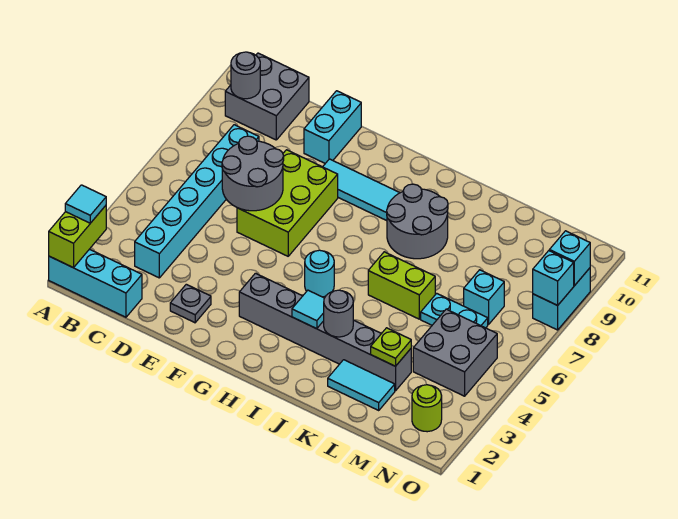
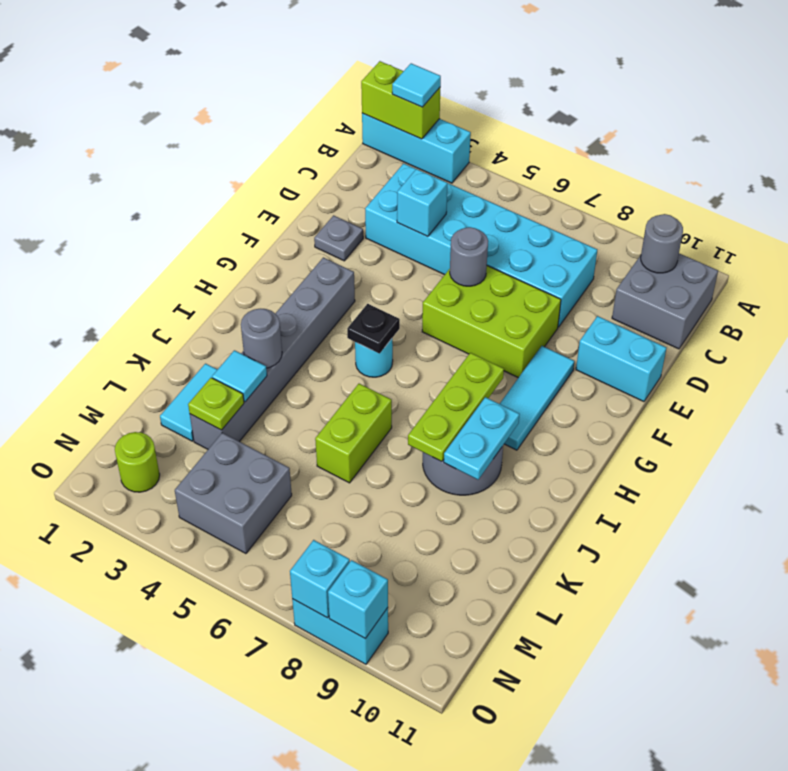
cyan 1x3 brick [49,249,142,317] -> cyan 1x3 brick turned to [362,113,471,183]
cyan 1x6 brick [135,125,259,278] -> cyan 2x6 brick [365,164,597,327]
grey 2x2 round brick [222,136,284,211] -> grey 1x1 round brick [450,227,488,286]
none -> black 1x1 plate [347,304,400,354]
none -> lime 1x3 plate [408,353,504,462]
cyan 1x1 tile [292,290,324,329] -> cyan 1x1 tile moved to [212,350,267,402]
cyan 1x2 plate [421,293,488,328] -> cyan 1x2 plate moved to [444,397,520,480]
cyan 1x1 brick [464,270,504,325] -> cyan 1x1 brick moved to [397,169,447,237]

